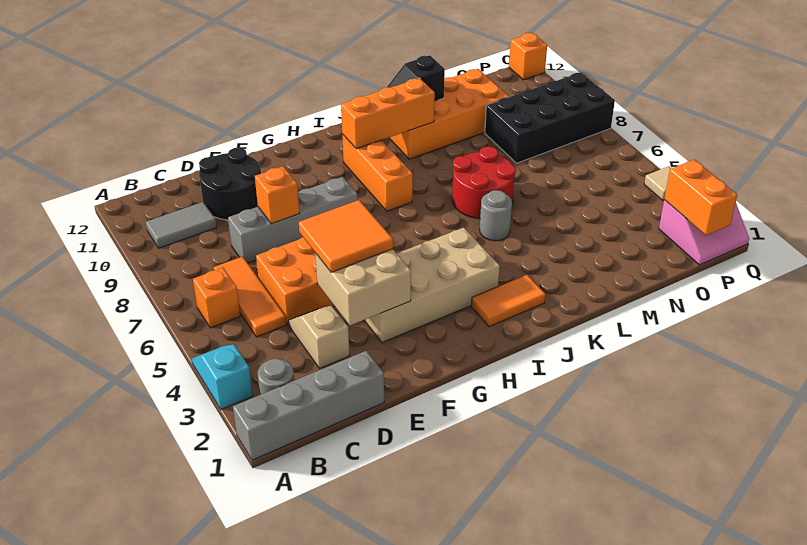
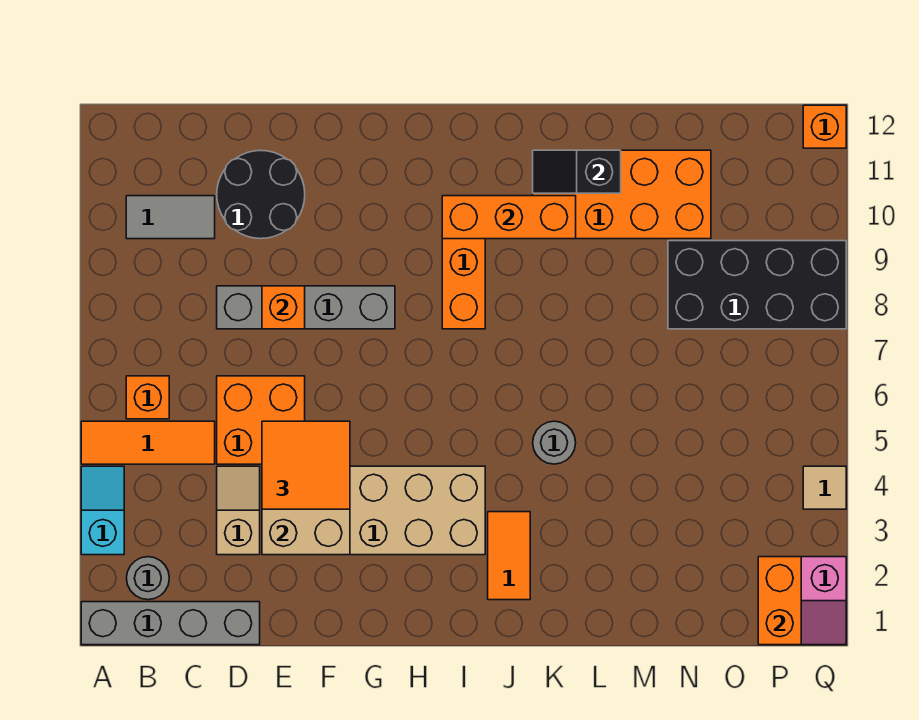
orange 1x3 tile [214,257,286,337] -> orange 1x3 tile turned to [81,421,215,464]
orange 1x2 tile [471,275,545,327] -> orange 1x2 tile turned to [488,512,530,600]
red 2x2 round brick [452,146,516,219] -> none

